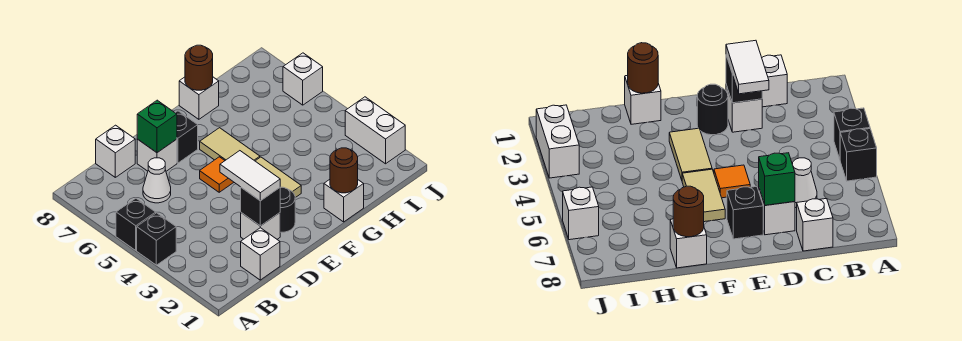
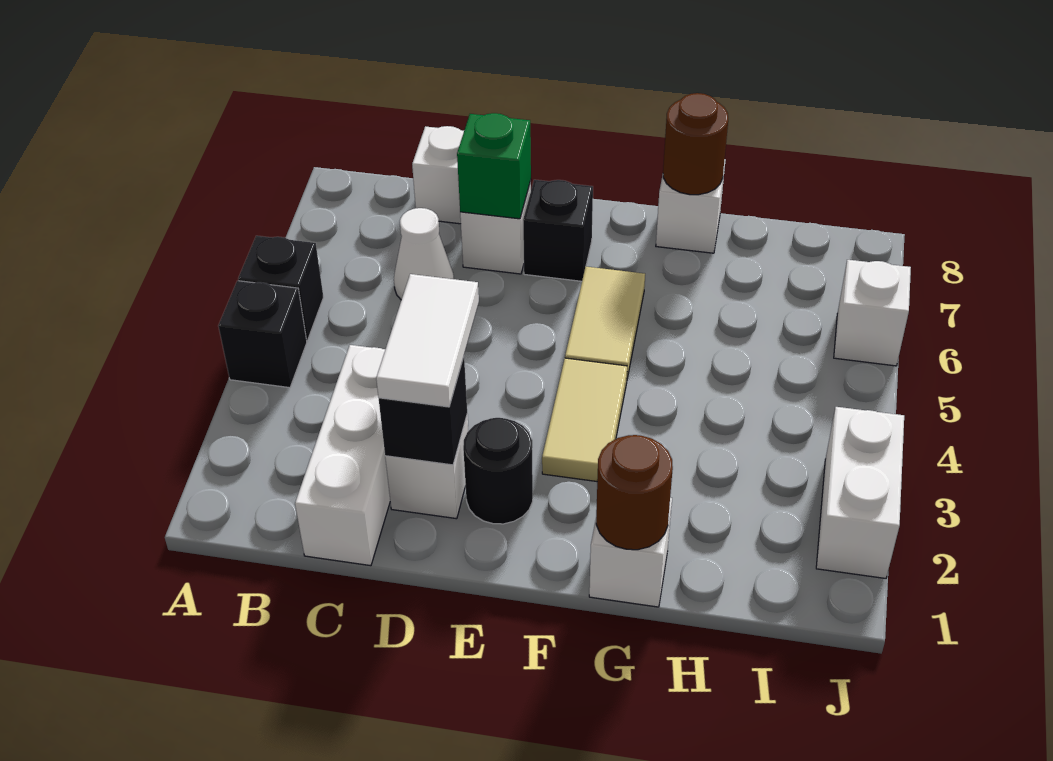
white 1x1 brick [241,228,280,280] -> white 1x3 brick [295,345,390,566]
orange 1x1 tile [200,157,234,192] -> none

